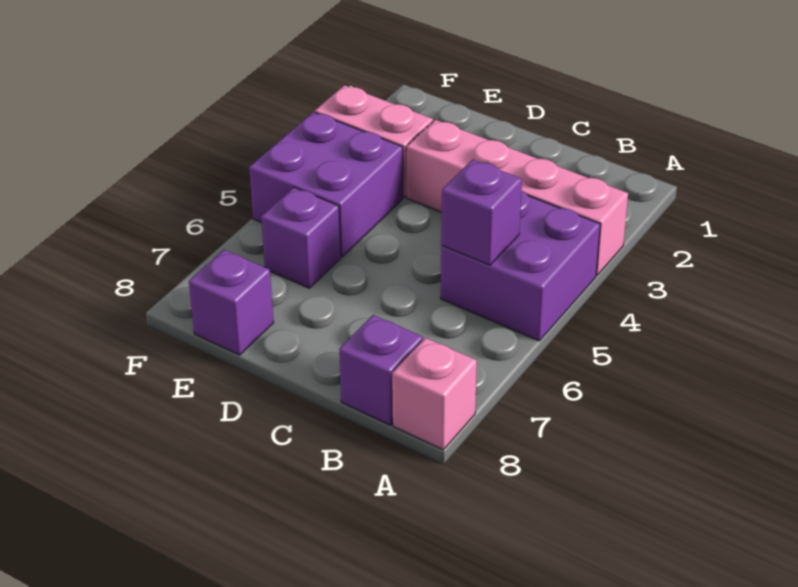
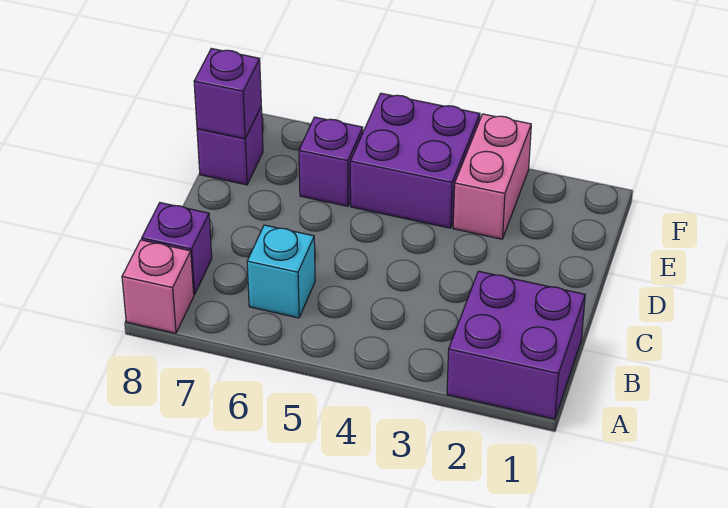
pink 1x4 brick [406,120,628,275] -> none
purple 2x2 brick [441,191,600,341] -> purple 2x2 brick moved to [447,271,585,419]
purple 1x1 brick [441,160,522,265] -> purple 1x1 brick moved to [194,49,261,139]
none -> cyan 1x1 brick [247,225,315,318]

